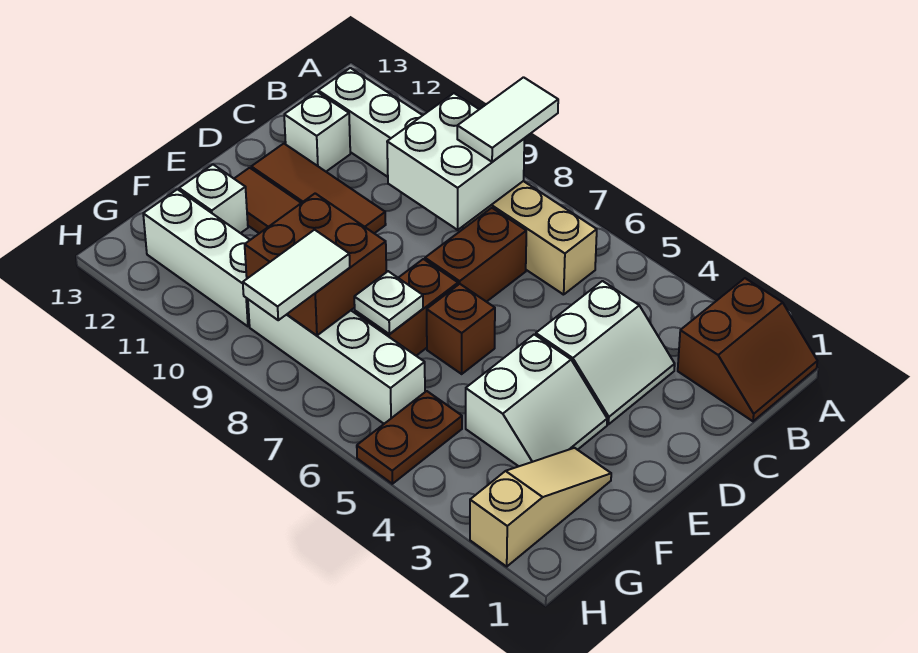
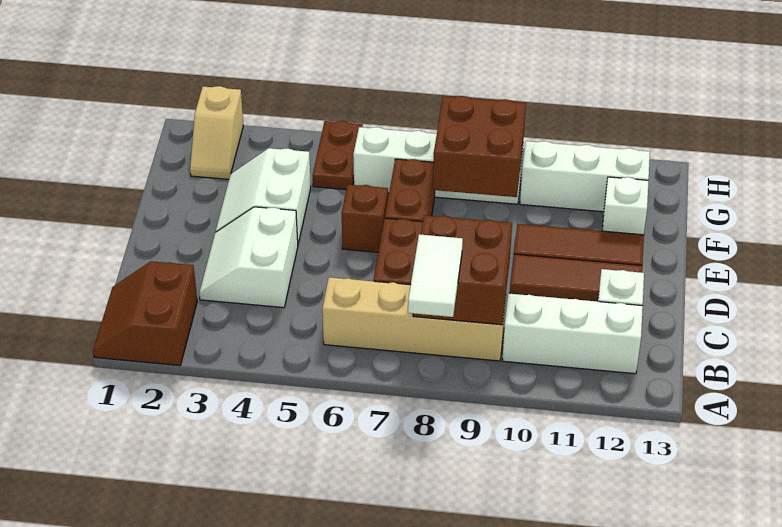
white 2x2 brick [387,93,524,230] -> brown 2x2 brick [413,215,512,325]
tan 1x3 slope [470,448,611,566] -> tan 1x2 slope [190,86,243,179]
white 1x1 plate [354,271,423,334] -> none
white 1x2 tile [243,230,350,320] -> none

